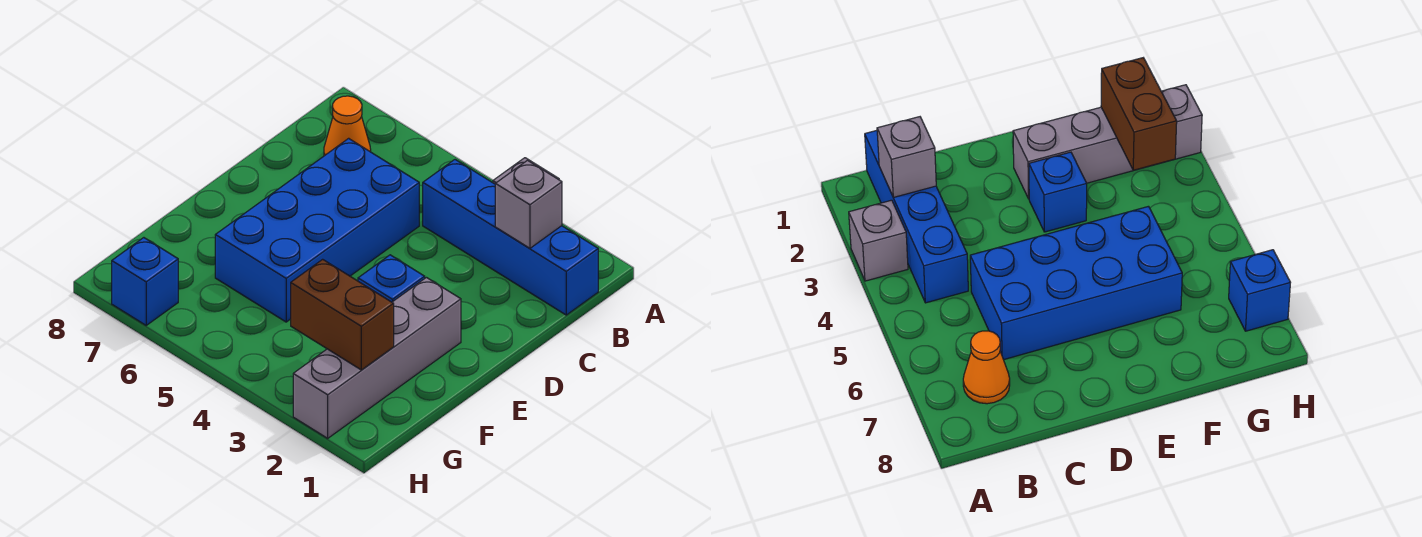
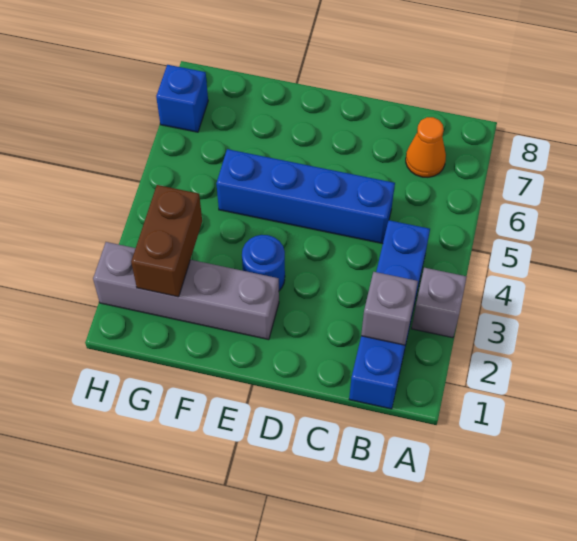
blue 2x4 brick [215,138,419,322] -> blue 1x4 brick [216,149,395,244]
blue 1x1 brick [358,255,425,302] -> blue 1x1 round brick [242,235,285,291]

